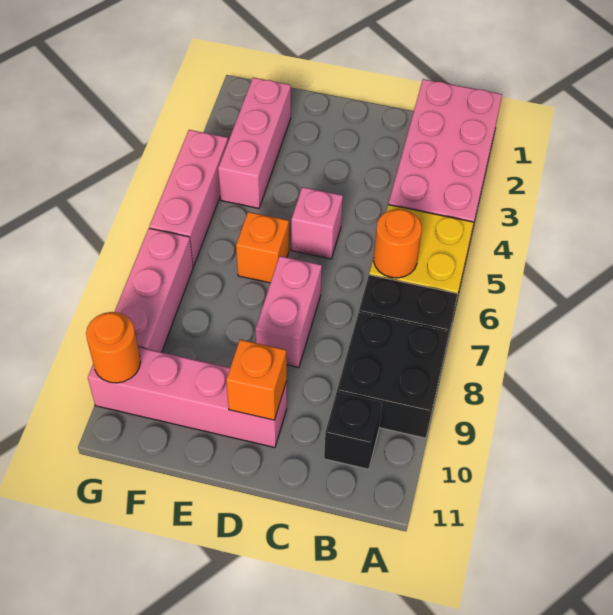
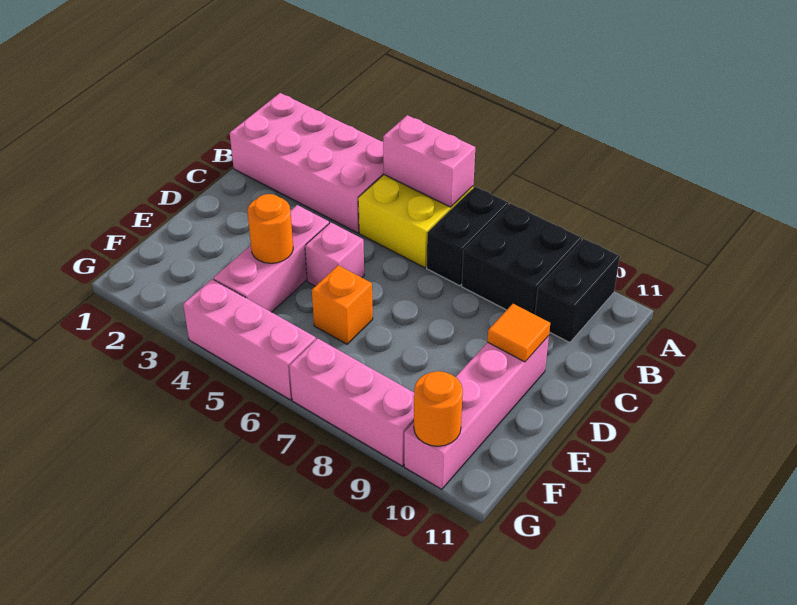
orange 1x1 round brick [374,209,422,278] -> orange 1x1 round brick moved to [247,194,293,263]
black 1x1 brick [324,392,382,469] -> black 1x2 brick [535,239,620,343]
pink 1x2 brick [255,256,322,368] -> pink 1x2 brick moved to [383,115,475,207]
orange 1x1 brick [226,340,287,420] -> orange 1x1 tile [487,304,550,362]
pink 1x3 brick [218,78,291,208] -> pink 1x3 brick turned to [214,205,329,312]

